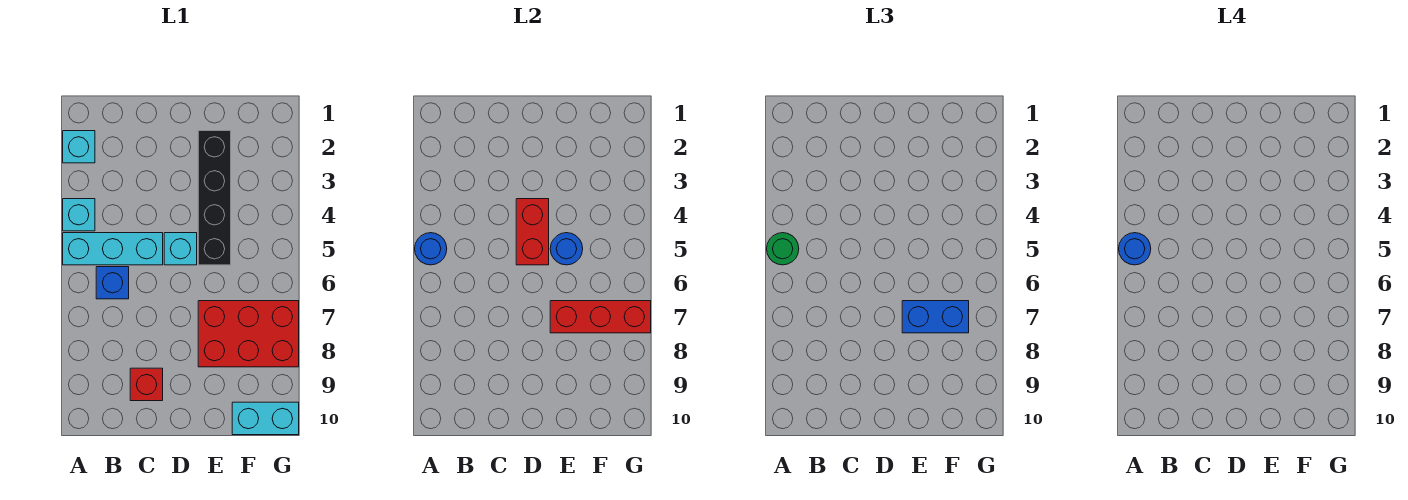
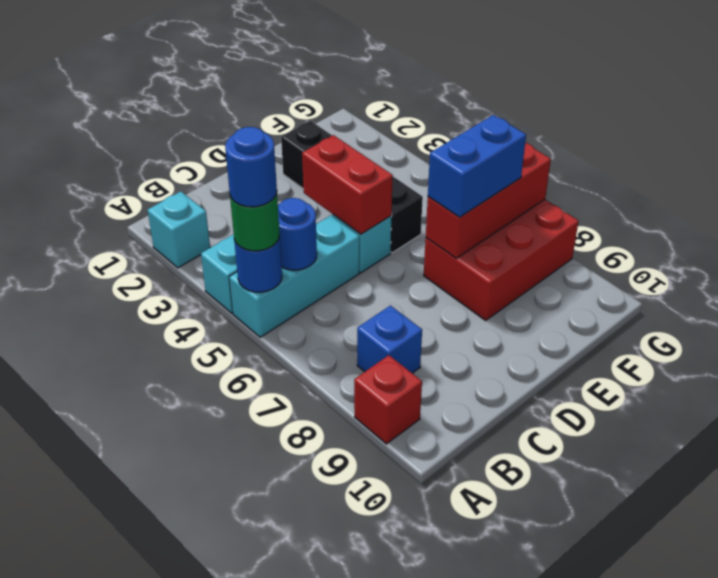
blue 1x1 brick [96,267,129,299] -> blue 1x1 brick moved to [357,306,422,373]
red 1x1 brick [130,368,163,401] -> red 1x1 brick moved to [354,355,422,444]
blue 1x1 round brick [550,233,583,265] -> blue 1x1 round brick moved to [278,198,317,270]
cyan 1x2 brick [232,402,299,435] -> none

